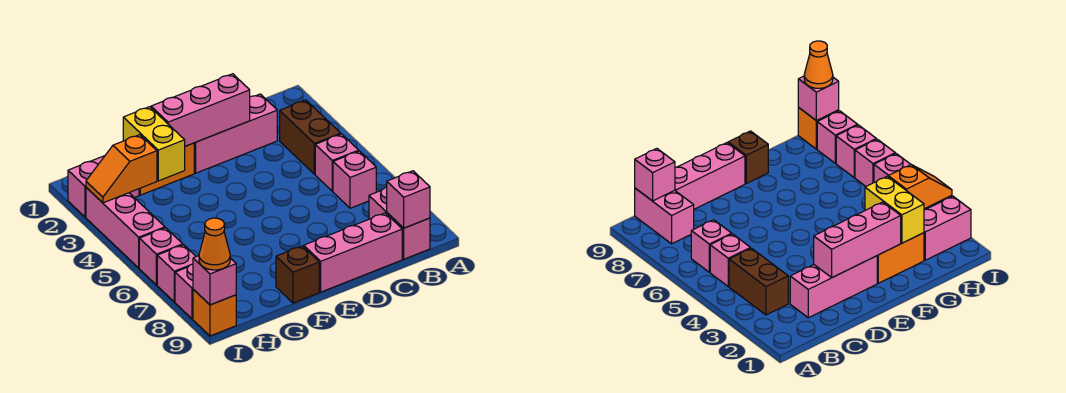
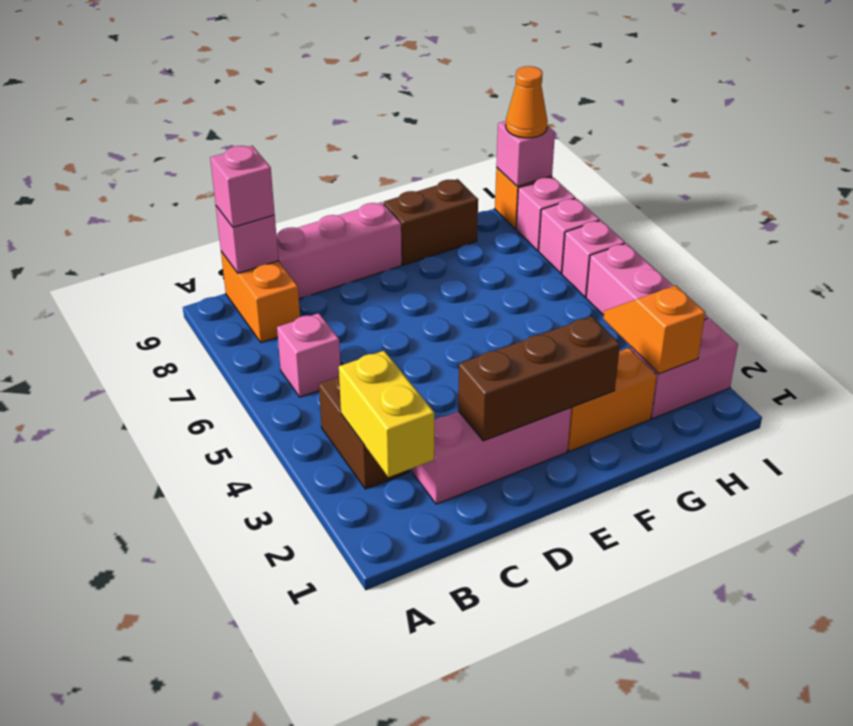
pink 1x1 brick [315,134,359,191] -> pink 1x1 brick moved to [210,146,275,227]
pink 1x2 brick [369,187,430,259] -> orange 1x2 brick [221,252,300,343]
pink 1x3 brick [151,74,250,146] -> brown 1x3 brick [458,316,620,441]
brown 1x1 brick [276,246,319,303] -> brown 1x2 brick [384,179,478,265]
yellow 1x2 brick [123,107,185,181] -> yellow 1x2 brick moved to [339,351,434,477]
orange 1x2 slope [86,135,157,203] -> orange 1x2 slope turned to [603,285,705,374]

